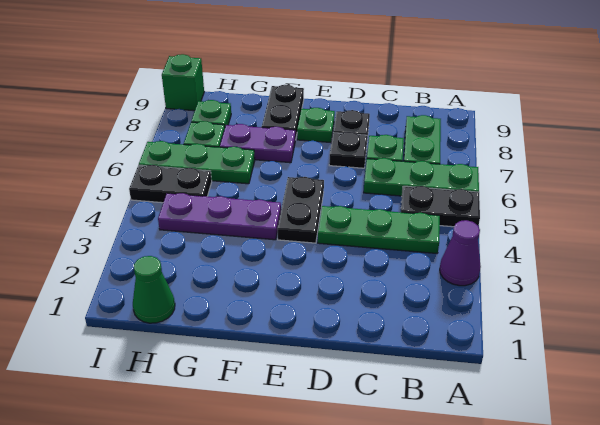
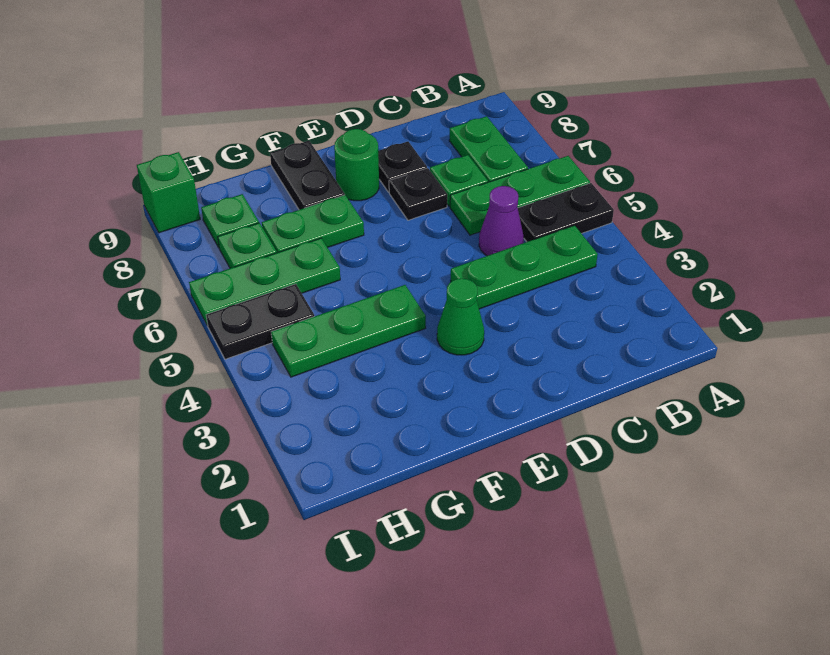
purple 1x1 cone [440,220,481,286] -> purple 1x1 cone moved to [479,186,524,256]
black 1x2 plate [278,177,324,243] -> none
green 1x1 plate [297,108,335,143] -> green 1x1 round brick [334,129,379,201]
purple 1x3 plate [158,193,281,240] -> green 1x3 plate [271,285,426,377]
purple 1x2 plate [220,124,295,163] -> green 1x2 plate [262,195,364,253]
green 1x1 cone [133,256,175,323] -> green 1x1 cone moved to [437,278,484,355]

